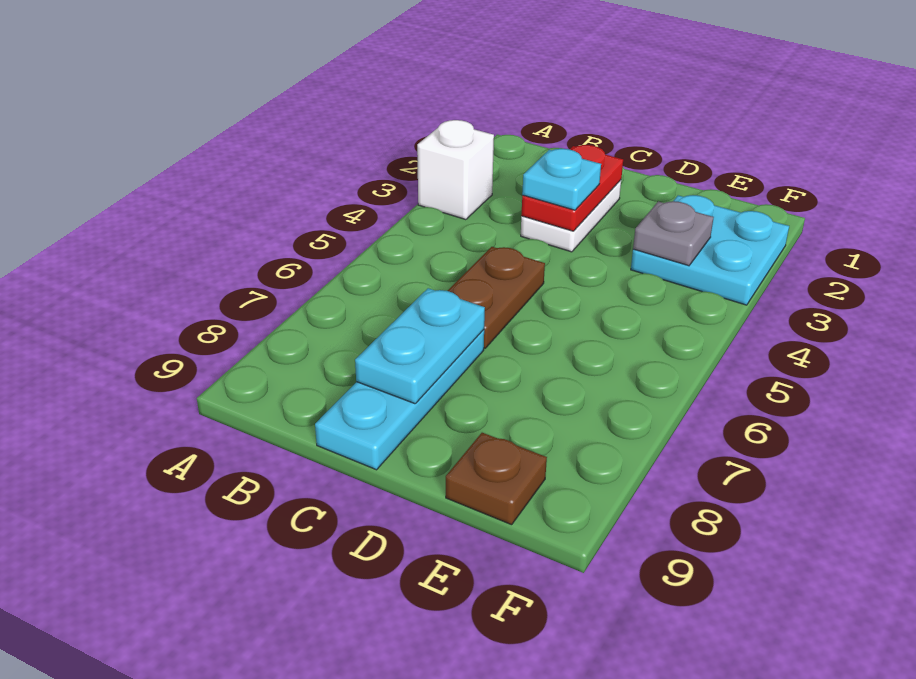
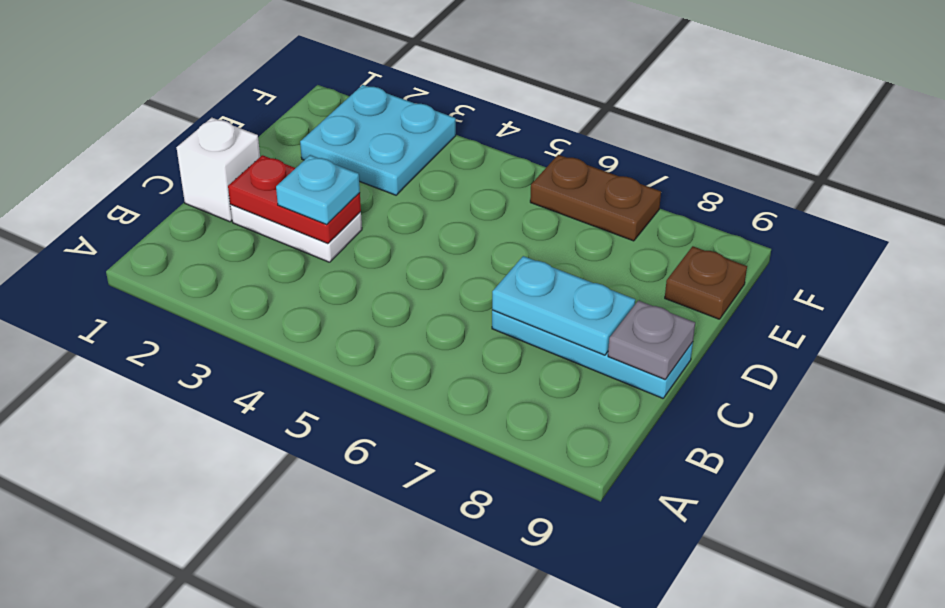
white 1x1 brick [417,120,494,220] -> white 1x1 brick moved to [176,118,260,222]
brown 1x2 plate [448,247,545,348] -> brown 1x2 plate moved to [530,155,661,241]
grey 1x1 plate [633,201,714,266] -> grey 1x1 plate moved to [608,300,695,379]

